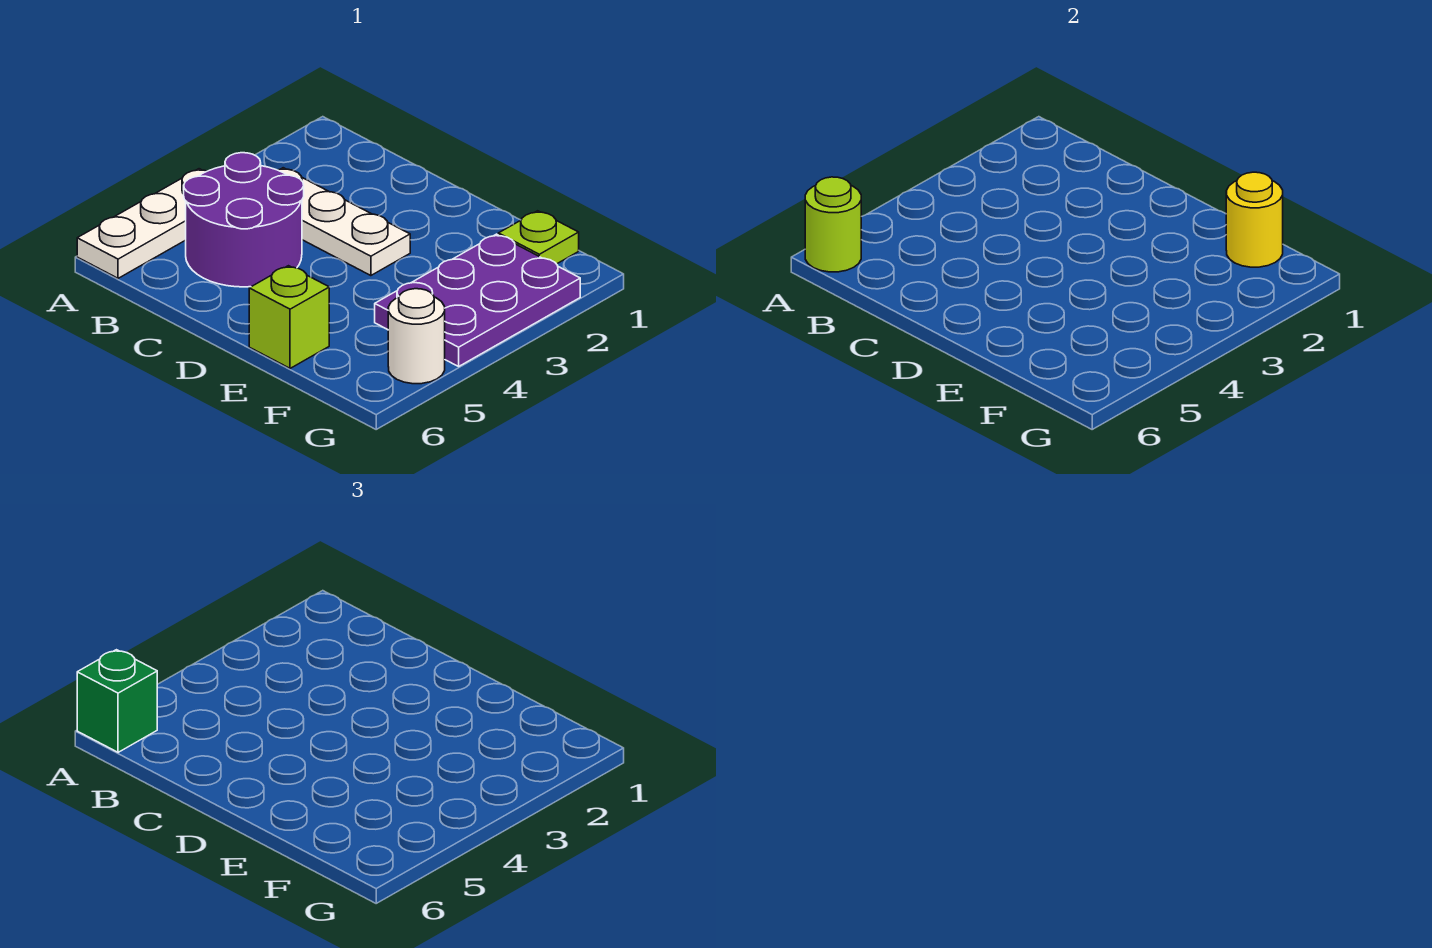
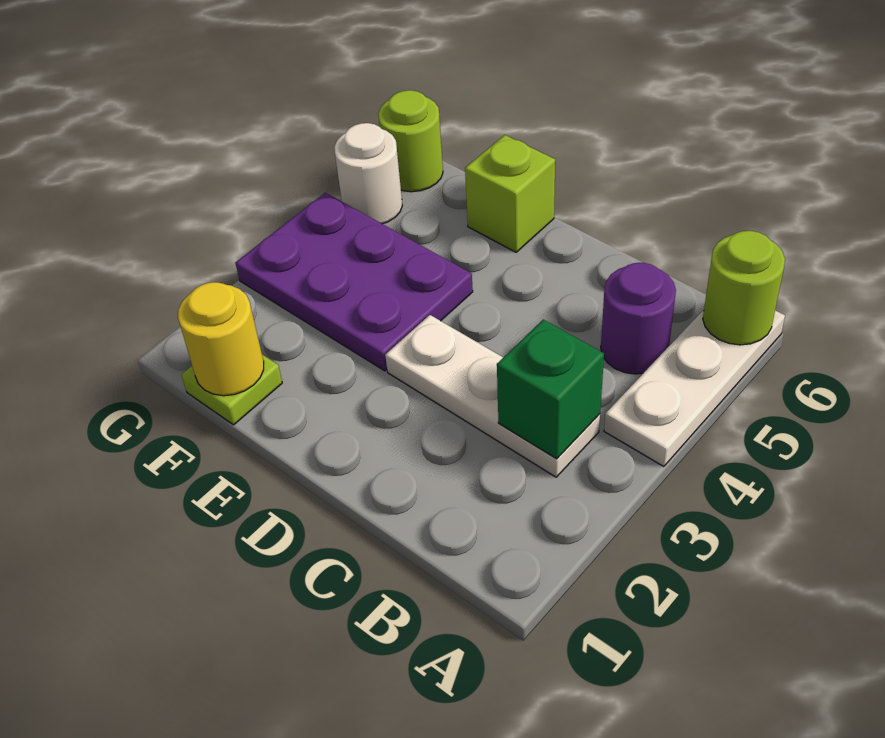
green 1x1 brick [77,650,157,752] -> green 1x1 brick moved to [497,320,604,459]
purple 2x2 round brick [184,153,304,287] -> purple 1x1 round brick [601,263,676,374]
purple 2x3 plate [375,234,580,366] -> purple 2x3 plate turned to [235,193,473,371]
none -> lime 1x1 round brick [378,90,443,192]

